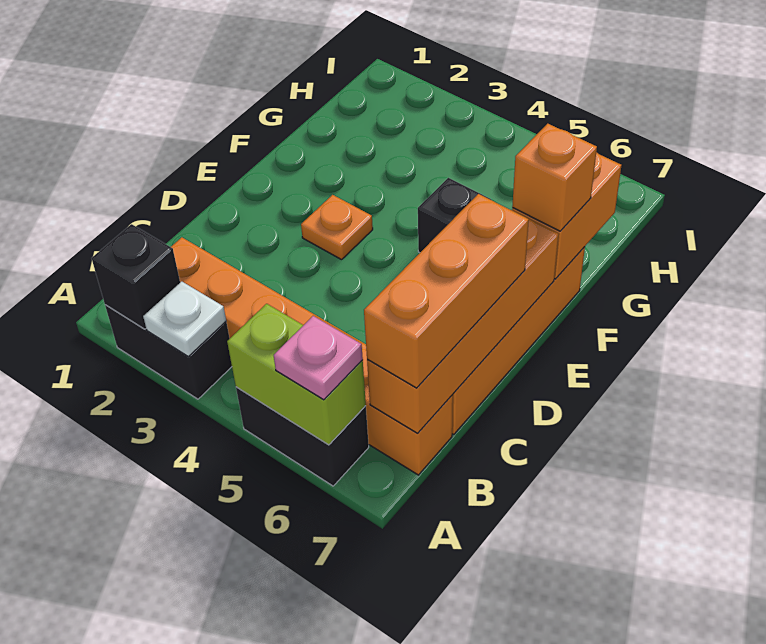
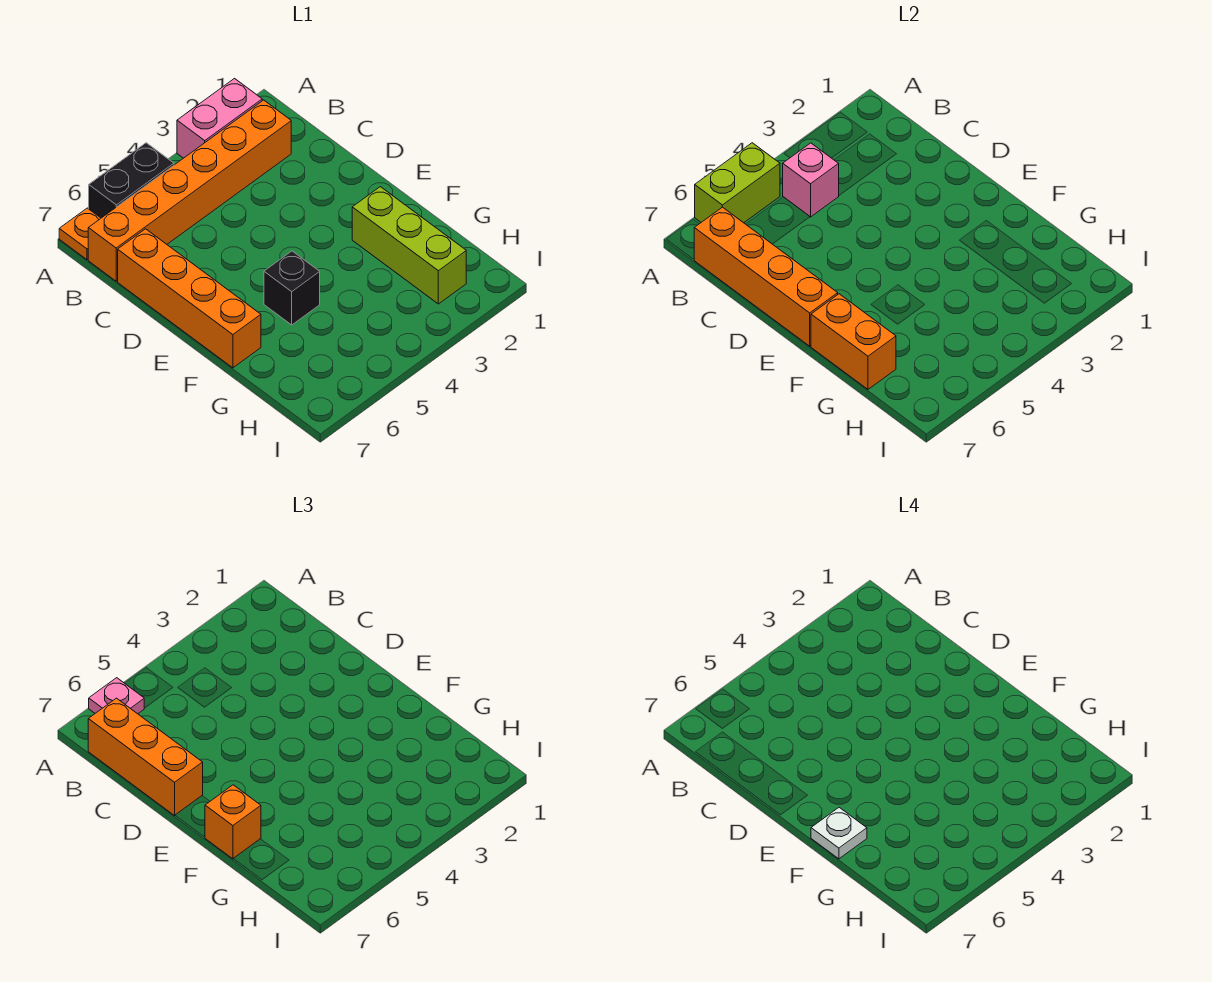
black 1x2 brick [105,305,232,399] -> pink 1x2 brick [177,79,262,158]
black 1x1 brick [92,224,180,329] -> none
white 1x1 plate [143,282,226,356] -> white 1x1 plate moved to [811,807,867,859]
none -> pink 1x1 brick [783,143,839,217]
orange 1x1 plate [301,195,373,260] -> orange 1x1 plate moved to [59,208,101,260]
none -> lime 1x3 brick [352,187,466,304]

